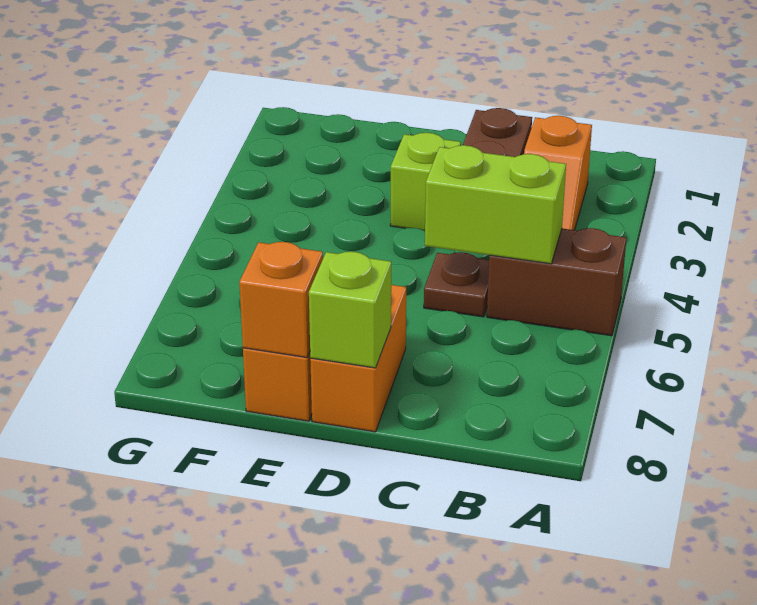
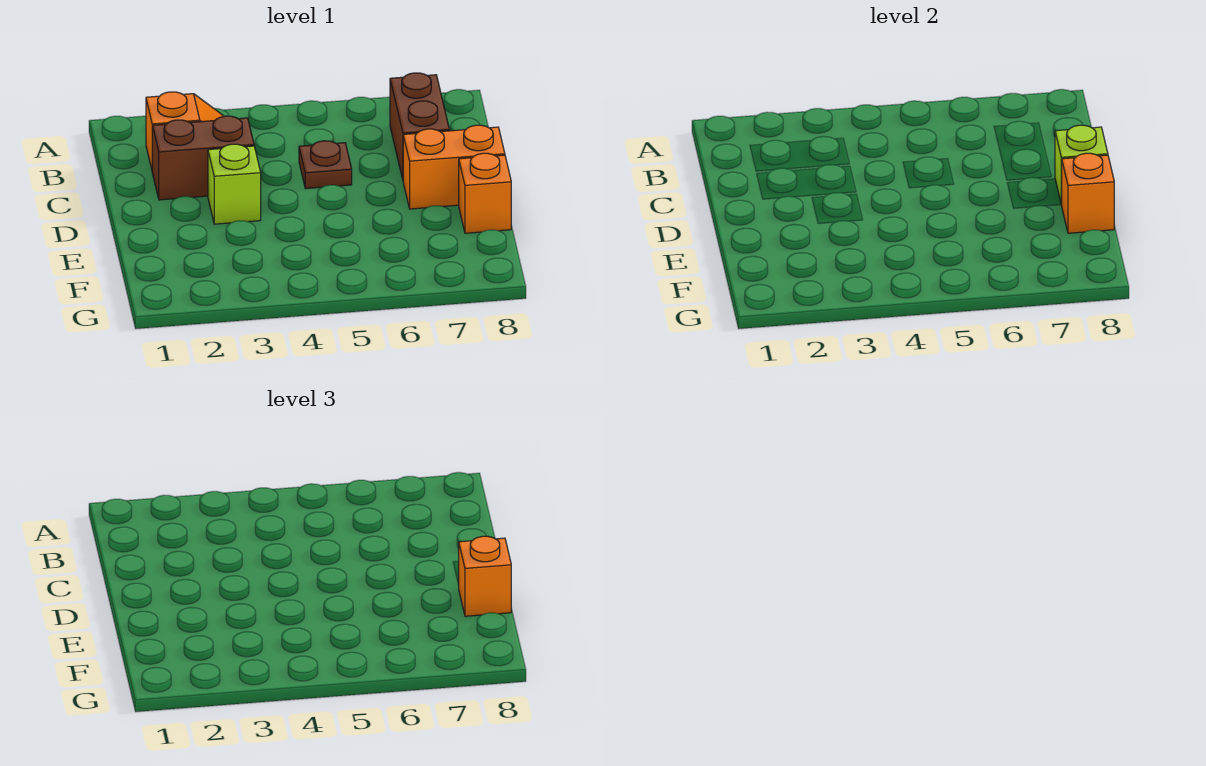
brown 1x2 brick [487,228,626,336] -> brown 1x2 brick moved to [390,73,449,179]
lime 1x2 brick [425,145,566,264] -> none
none -> orange 1x1 brick [459,536,511,616]

